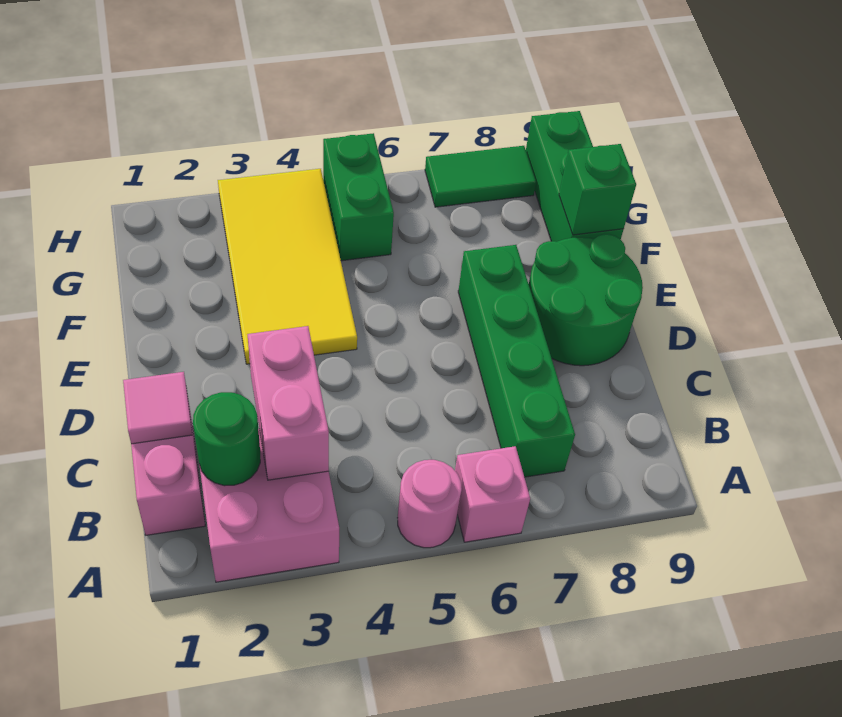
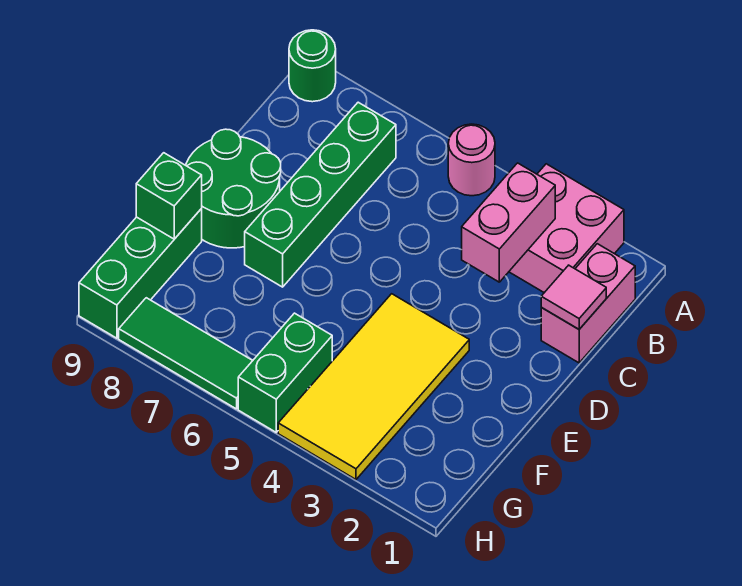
pink 1x1 brick [455,446,530,542] -> none
green 1x1 round brick [193,392,260,486] -> green 1x1 round brick moved to [289,30,336,102]
green 1x2 tile [425,146,536,207] -> green 1x3 tile [119,298,253,409]

